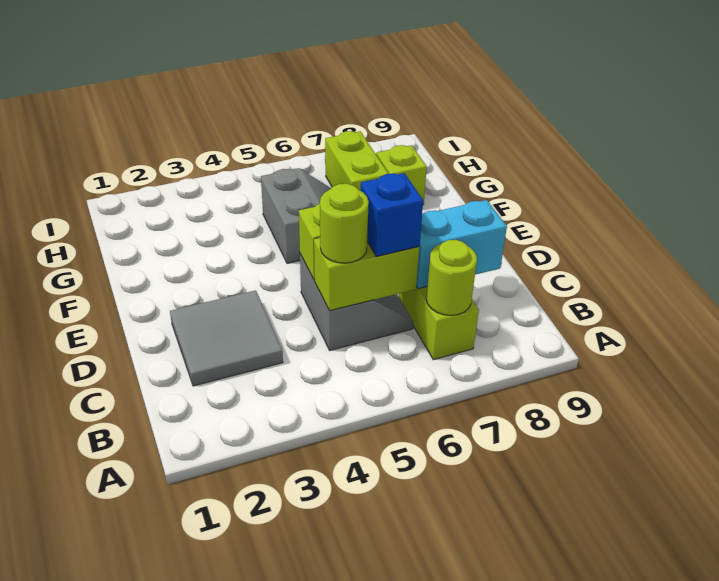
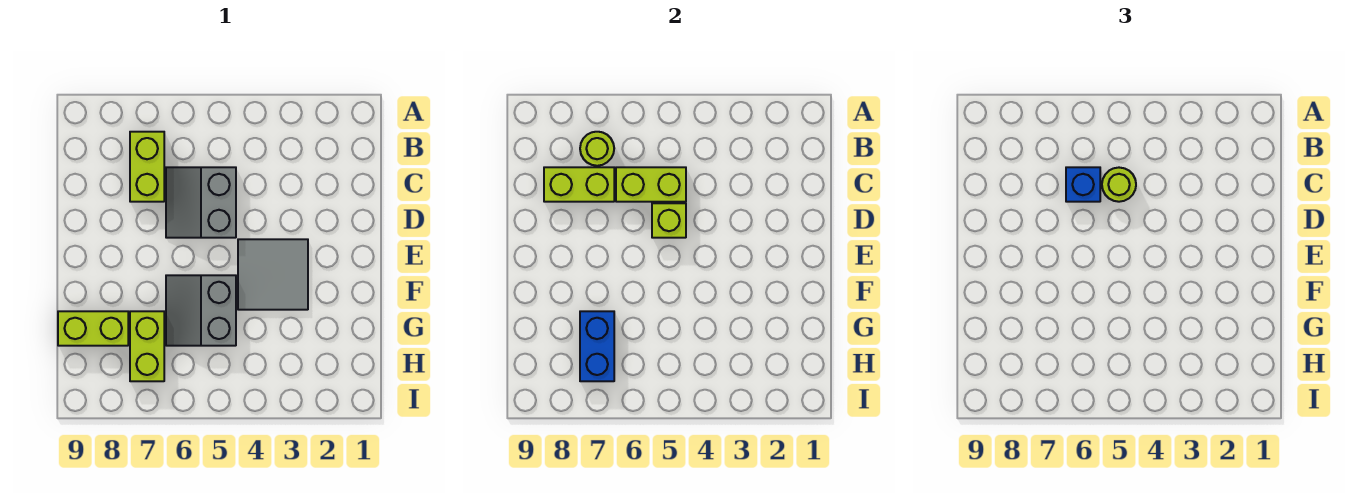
grey 2x2 tile [170,290,283,386] -> grey 2x2 tile moved to [238,239,308,310]
cyan 1x2 brick [416,200,507,289] -> lime 1x2 brick [544,167,614,202]
none -> blue 1x2 brick [580,311,614,381]
lime 1x1 brick [376,145,427,204] -> lime 1x2 brick [58,311,128,346]

